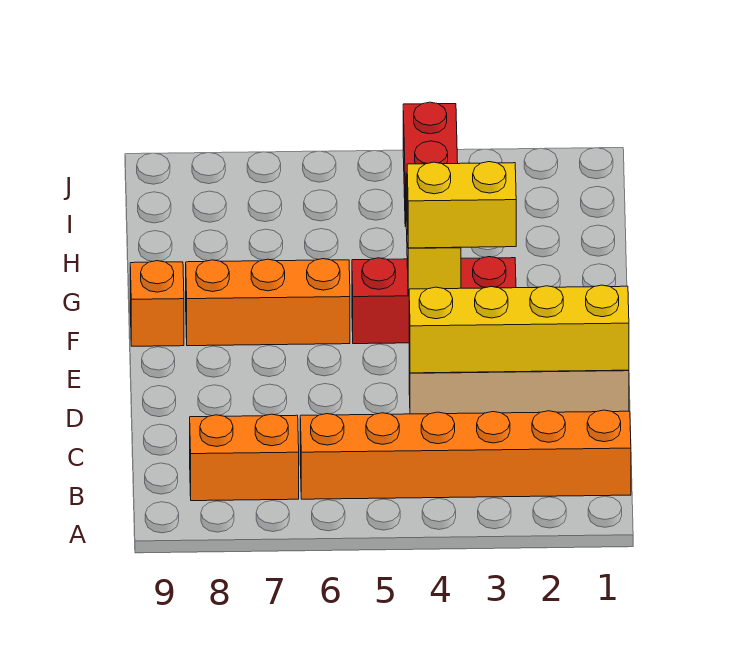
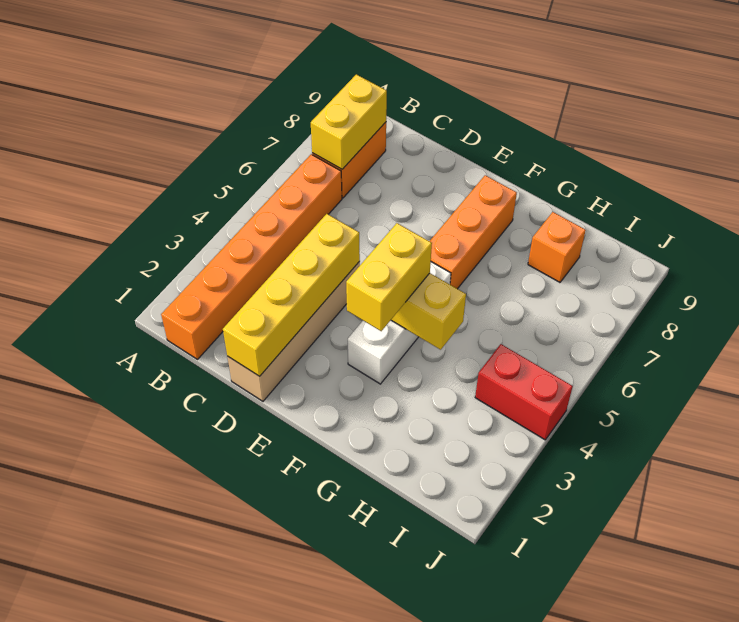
none -> yellow 1x2 brick [311,74,387,169]
red 1x3 brick [352,257,516,344] -> white 1x3 brick [348,262,451,384]
orange 1x1 brick [130,261,184,346] -> orange 1x1 brick moved to [528,212,586,282]

